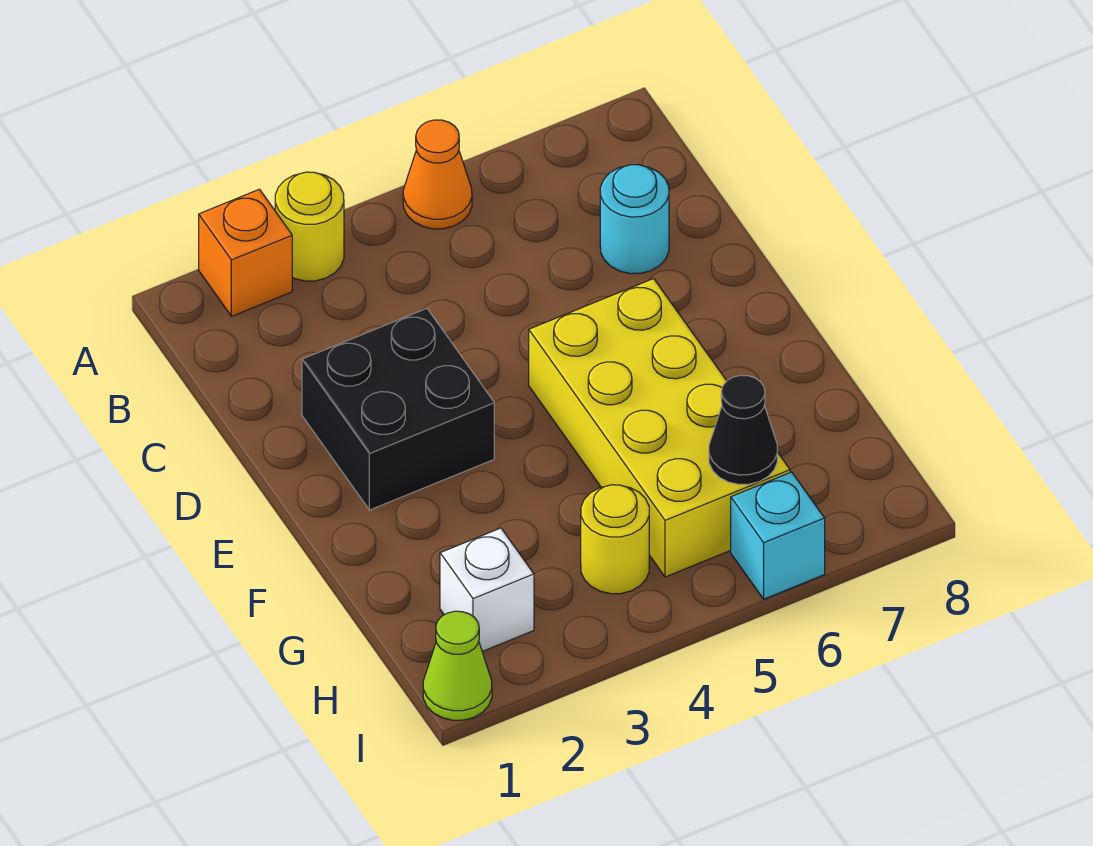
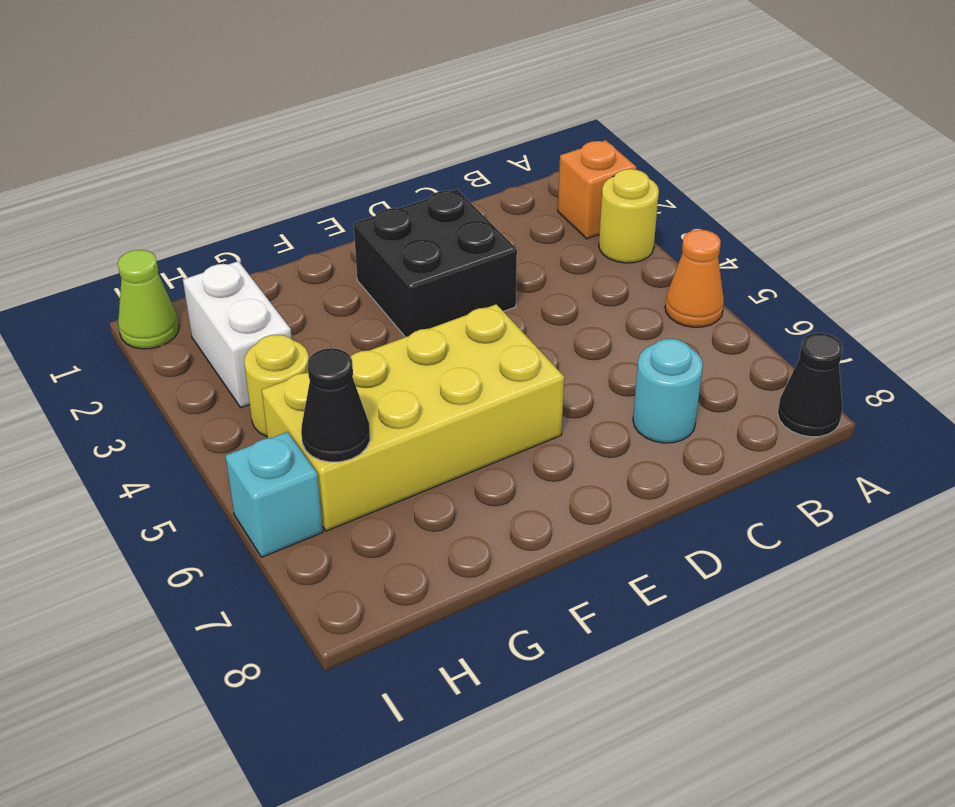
none -> black 1x1 cone [778,333,843,437]
white 1x1 brick [440,528,534,652] -> white 1x2 brick [183,261,292,408]

